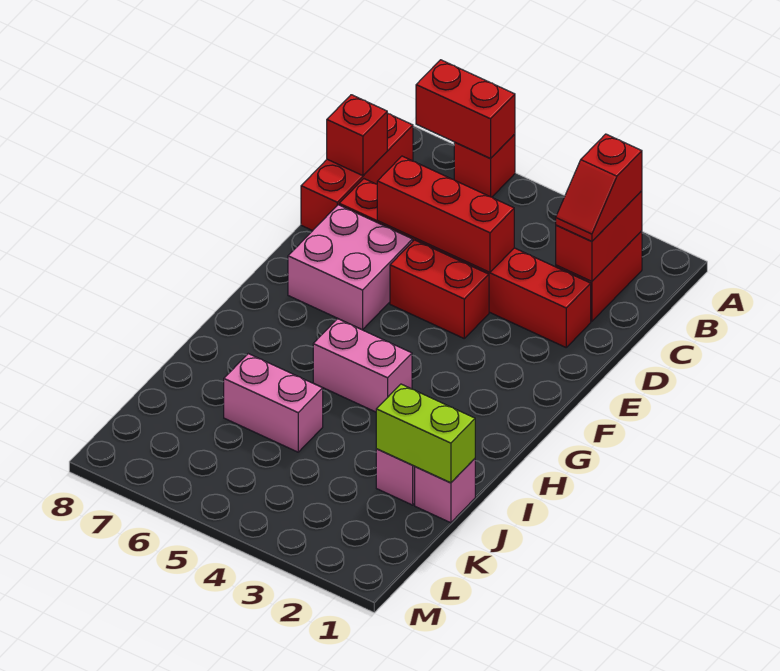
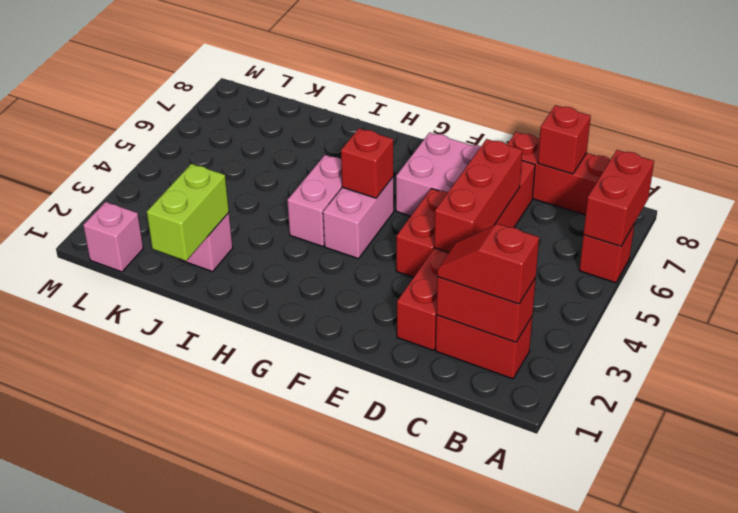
none -> red 1x1 brick [341,128,393,198]
pink 1x1 brick [415,459,475,523] -> pink 1x1 brick moved to [83,202,143,272]
pink 1x2 brick [224,354,323,452] -> pink 1x2 brick moved to [323,177,394,259]

